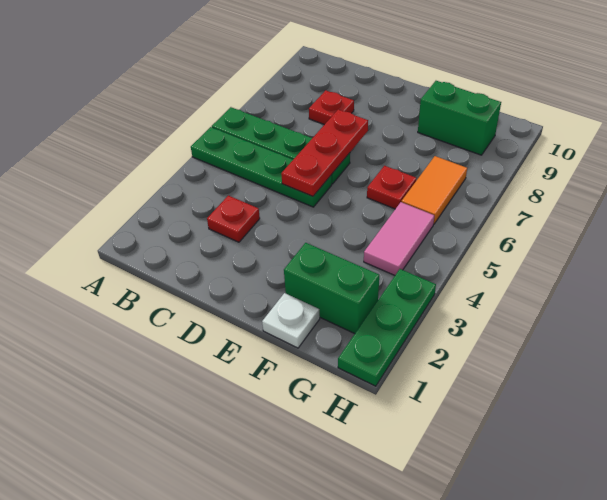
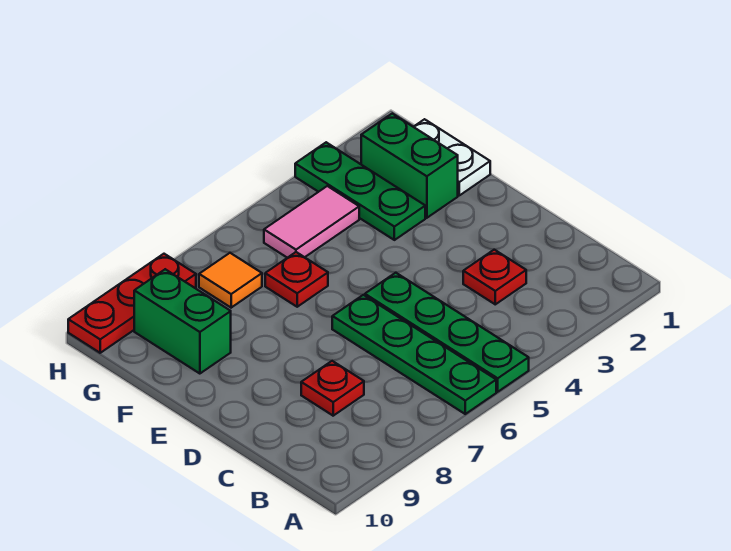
red 1x3 plate [281,109,368,196] -> red 1x3 plate moved to [68,254,196,353]
white 1x1 plate [262,293,320,348] -> white 1x2 plate [414,119,490,195]
orange 1x2 tile [402,156,467,224] -> orange 1x1 tile [199,253,262,308]
green 1x3 plate [338,269,436,386] -> green 1x3 plate turned to [295,142,425,240]

